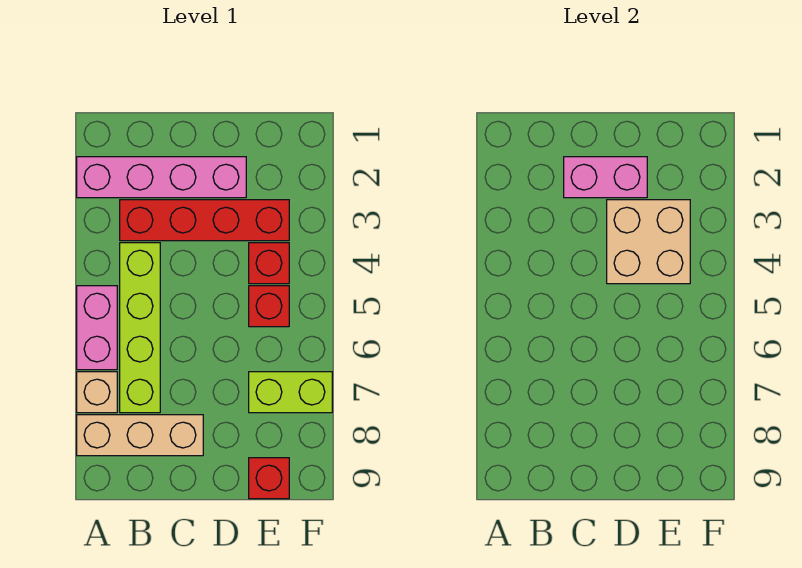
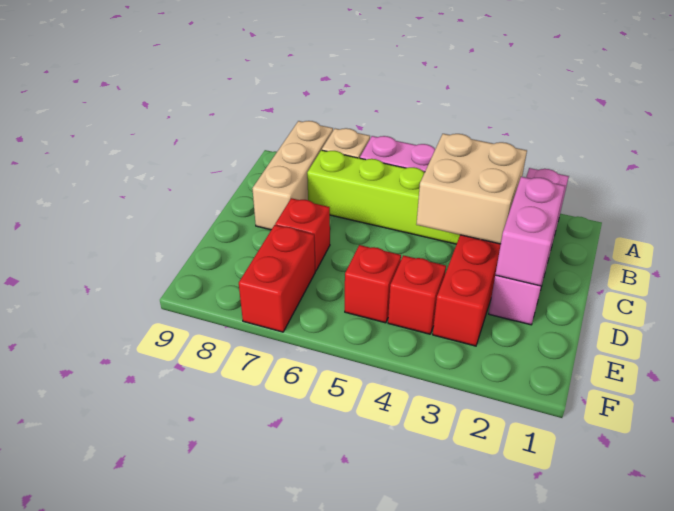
tan 2x2 brick [607,200,690,284] -> tan 2x2 brick moved to [416,134,527,244]
lime 1x2 brick [249,372,332,413] -> red 1x2 brick [239,225,315,332]
red 1x1 brick [249,458,289,499] -> red 1x1 brick moved to [275,198,330,271]

